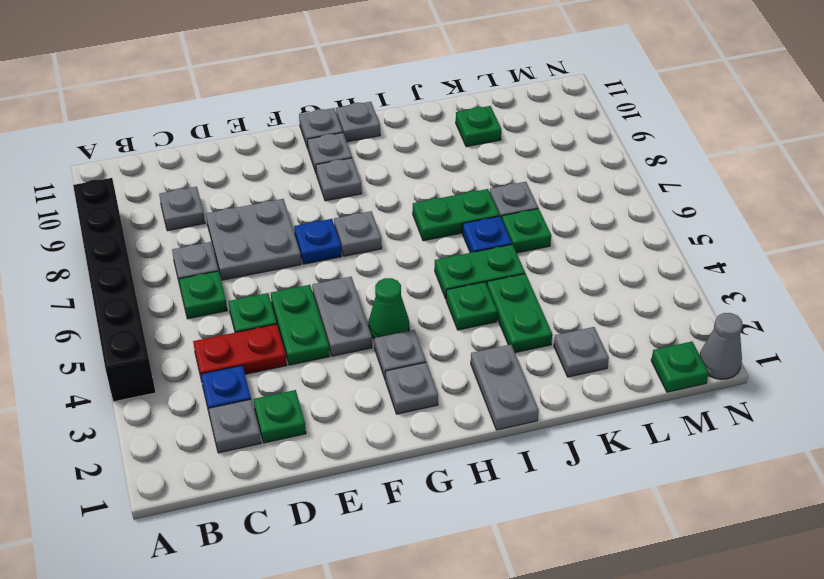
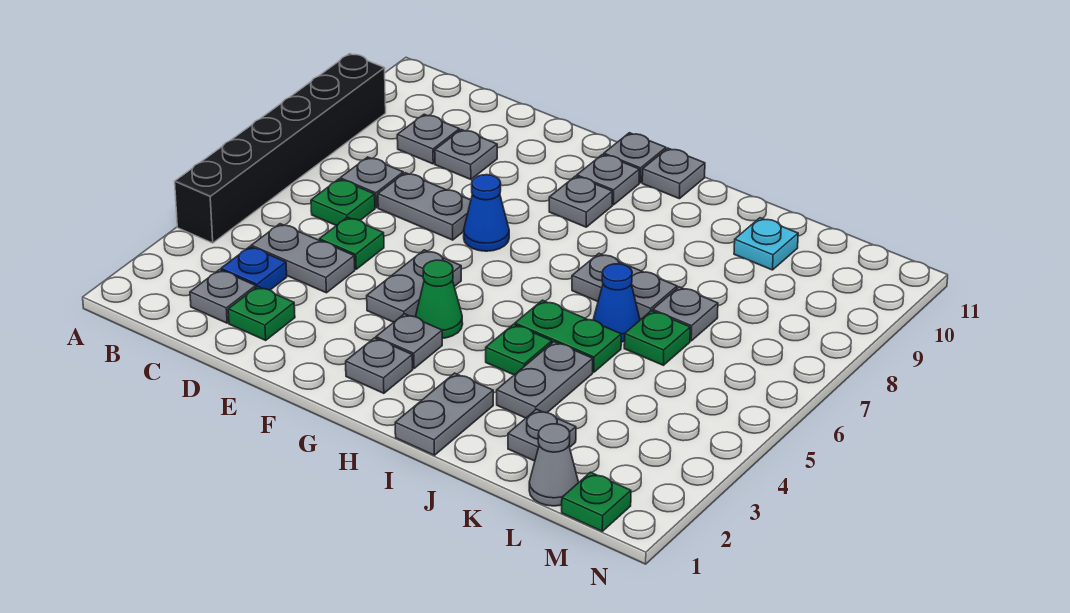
red 1x2 plate [193,324,287,381] -> grey 1x2 plate [251,224,355,293]
grey 2x2 plate [206,199,301,280] -> grey 1x2 plate [378,173,471,240]
green 1x2 plate [271,285,330,365] -> none
blue 1x1 plate [294,219,342,264] -> blue 1x1 cone [464,175,509,251]
grey 1x1 plate [334,211,382,256] -> grey 1x1 plate moved to [435,130,497,180]
green 1x2 plate [413,189,500,241] -> grey 1x2 plate [572,254,677,320]
green 1x2 plate [487,274,552,353] -> grey 1x2 plate [497,342,593,418]
blue 1x1 plate [463,216,512,253] -> blue 1x1 cone [593,264,640,342]
green 1x1 plate [456,106,501,147] -> cyan 1x1 plate [734,218,798,270]
grey 1x1 cone [700,313,743,379] -> grey 1x1 cone moved to [529,424,579,506]

